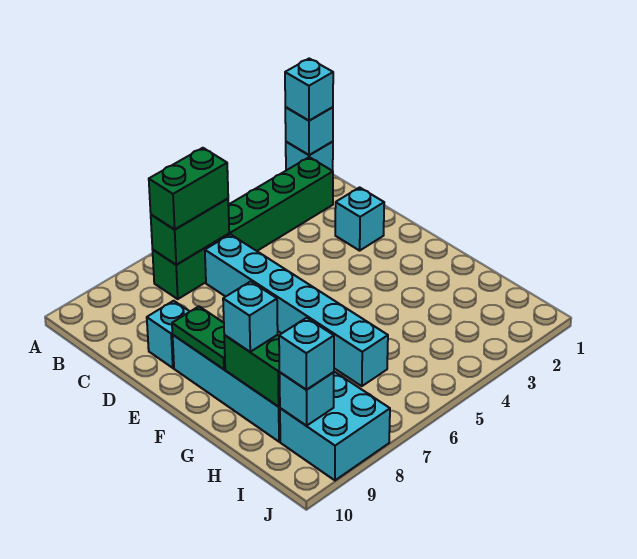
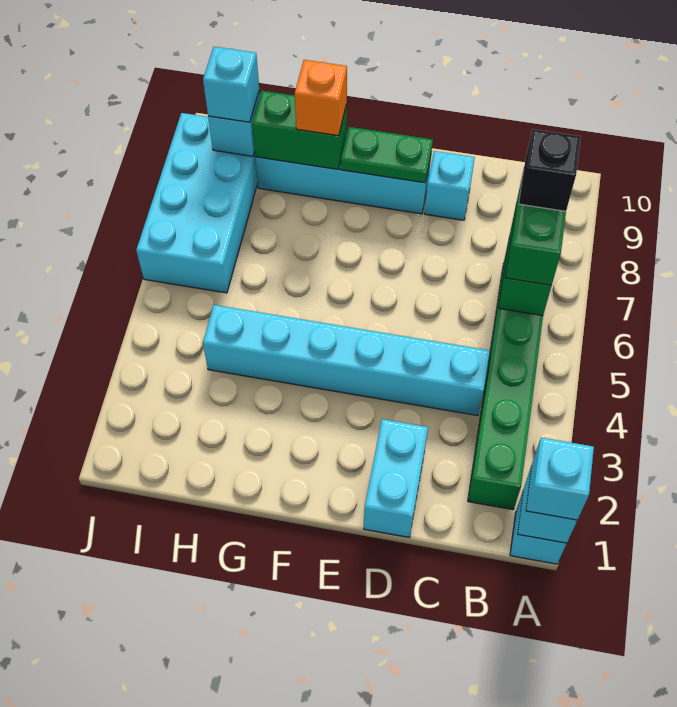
none -> black 1x1 brick [519,129,581,211]
cyan 1x6 brick [205,234,388,386] -> cyan 1x6 brick moved to [203,305,490,416]
cyan 1x1 brick [335,187,384,251] -> cyan 1x2 brick [364,419,428,537]
cyan 1x1 brick [223,281,278,352] -> orange 1x1 brick [295,60,347,136]
cyan 2x2 brick [280,372,390,480] -> cyan 2x4 brick [136,113,258,293]

